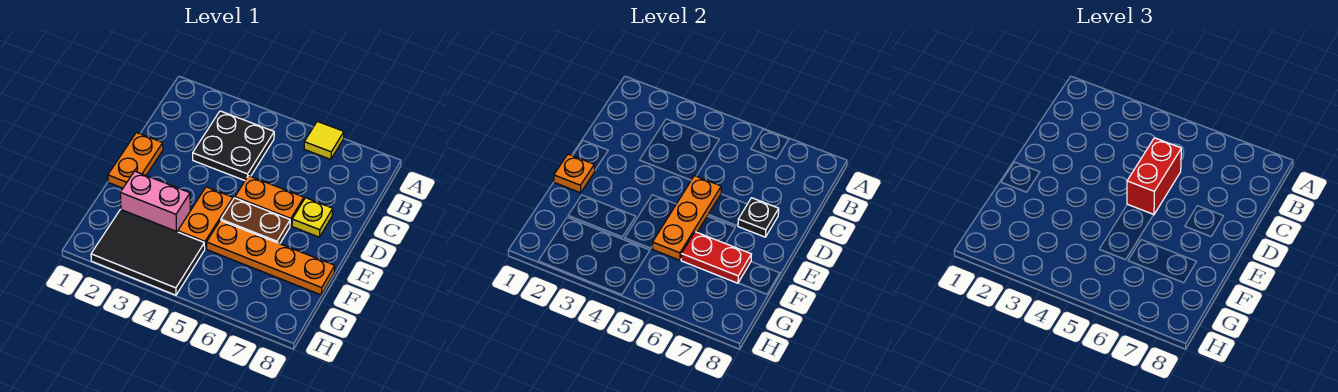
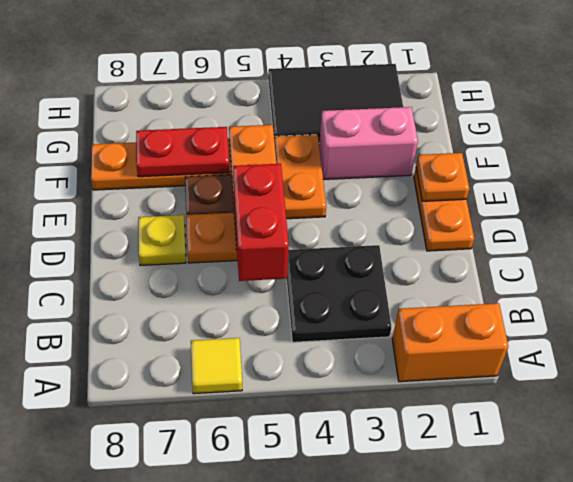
none -> orange 1x2 brick [392,303,508,382]
black 1x1 plate [738,198,779,237] -> none

